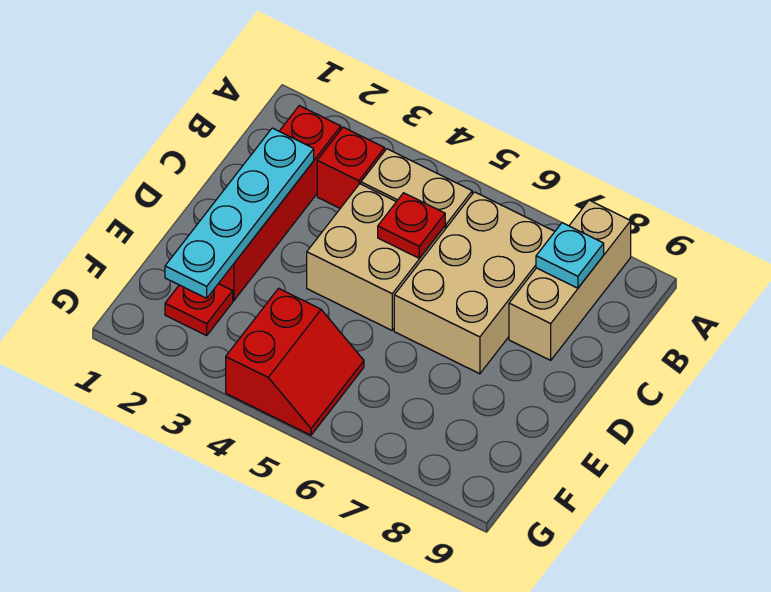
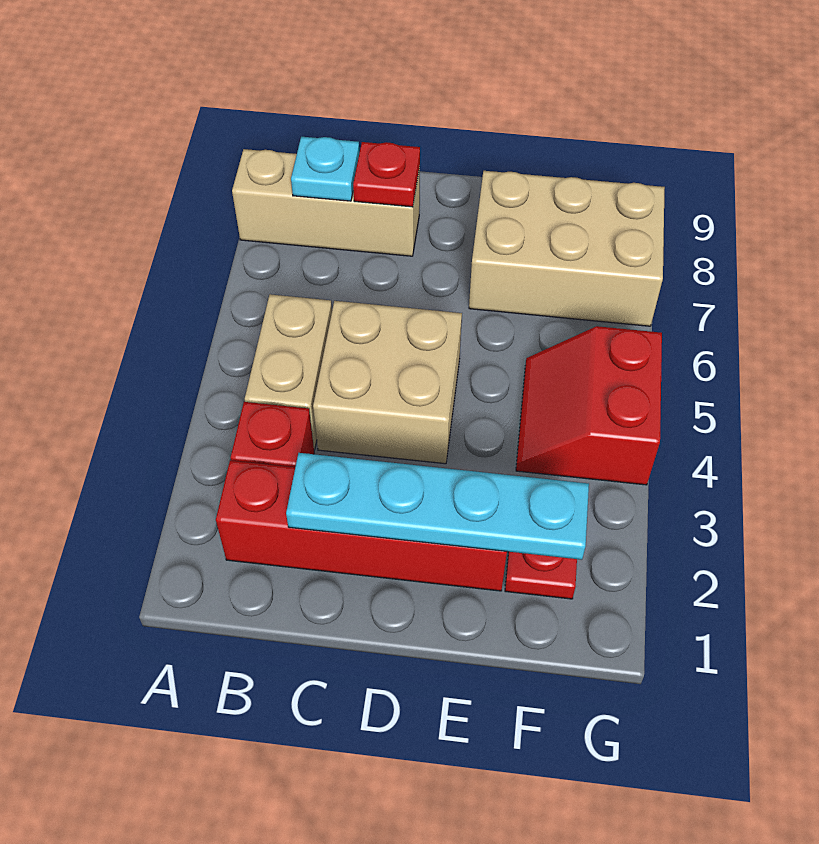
tan 2x3 brick [394,192,555,374] -> tan 2x3 brick moved to [469,171,665,326]
red 1x1 plate [378,193,445,258] -> red 1x1 plate moved to [353,142,420,207]
red 2x2 slope [226,288,364,435] -> red 2x2 slope turned to [516,326,662,485]

